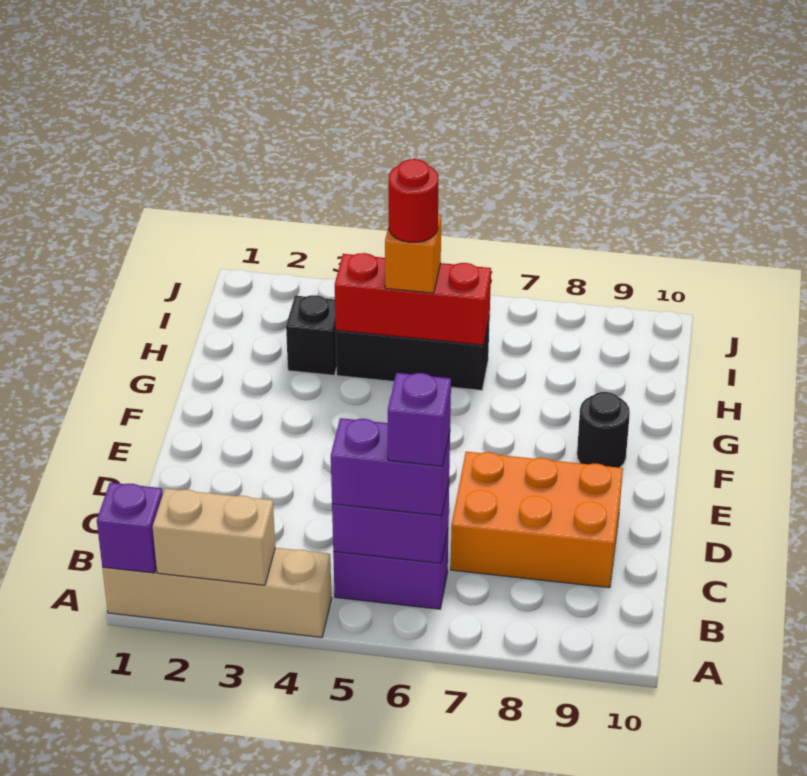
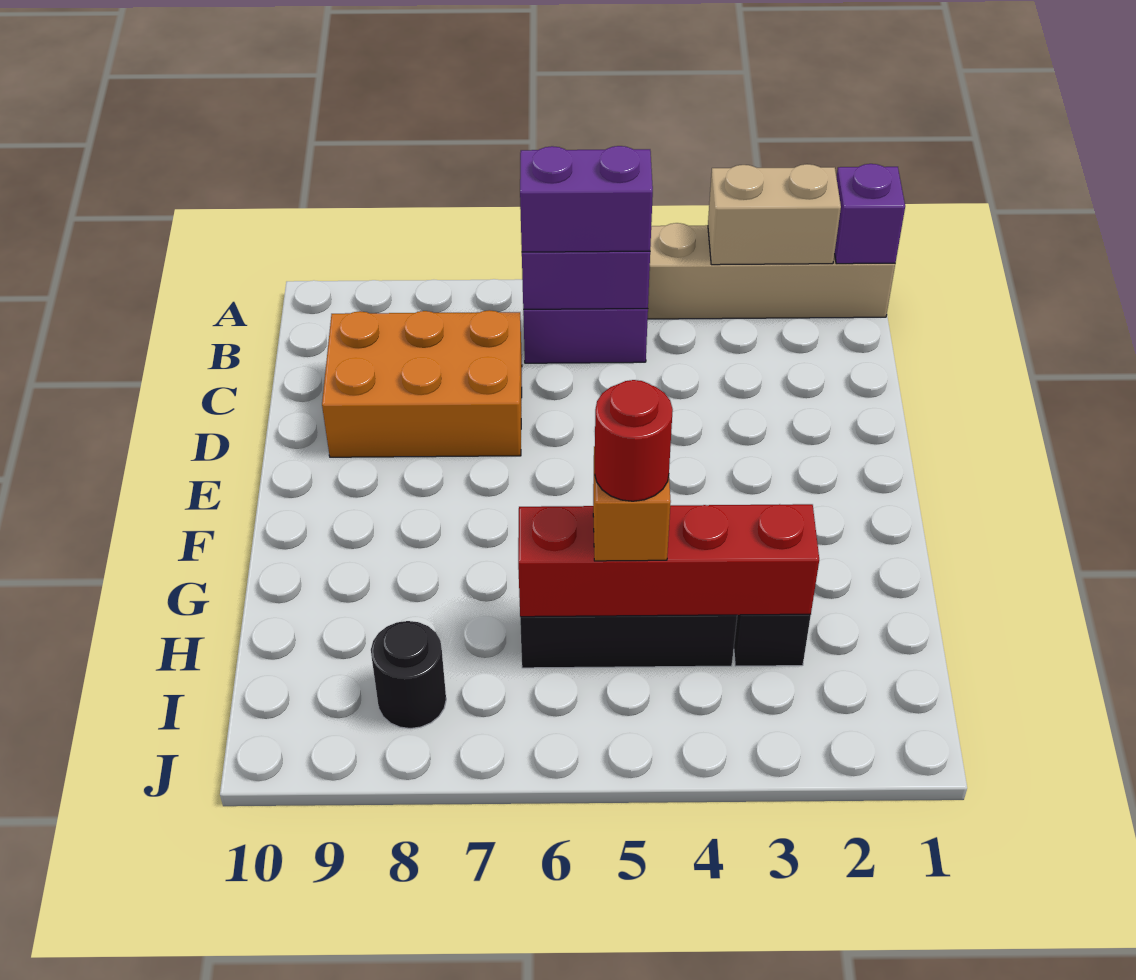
purple 1x1 brick [388,373,451,466] -> none
black 1x1 round brick [577,392,630,468] -> black 1x1 round brick moved to [371,621,446,729]
red 1x3 brick [335,253,491,345] -> red 1x4 brick [518,504,819,617]

